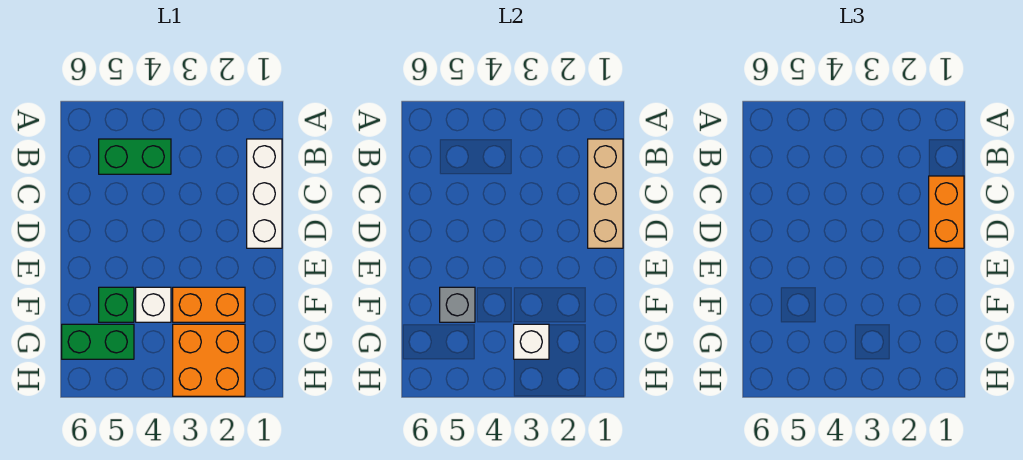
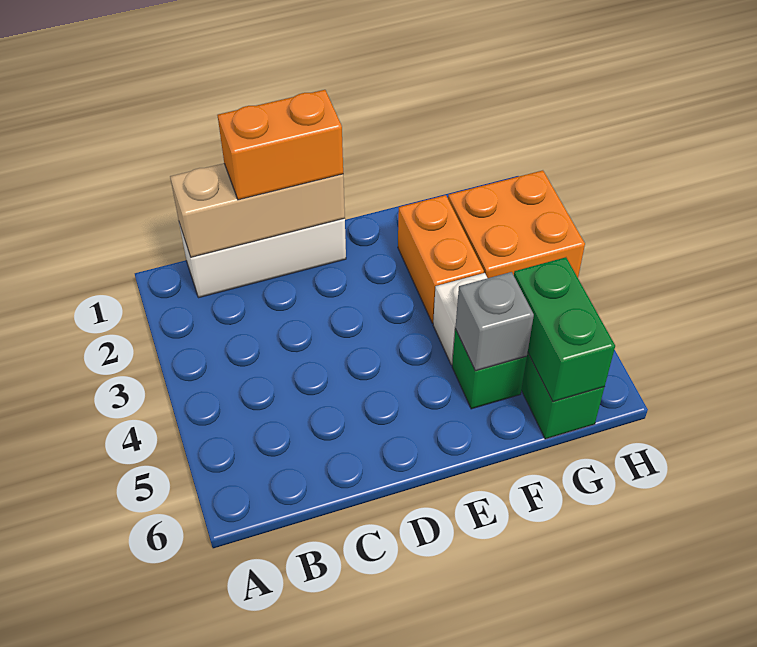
green 1x2 brick [99,139,171,174] -> green 1x2 brick moved to [514,257,615,402]
white 1x1 brick [514,324,549,359] -> none

